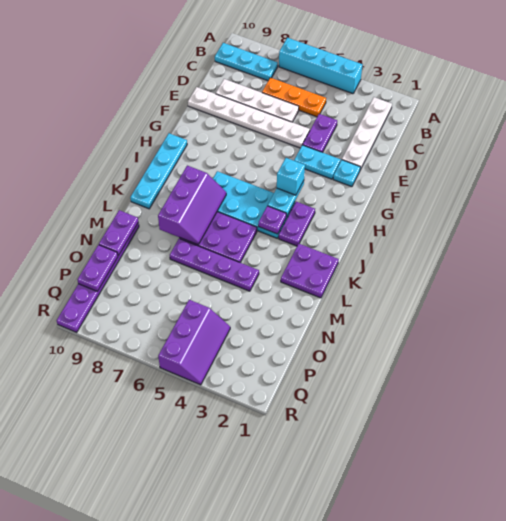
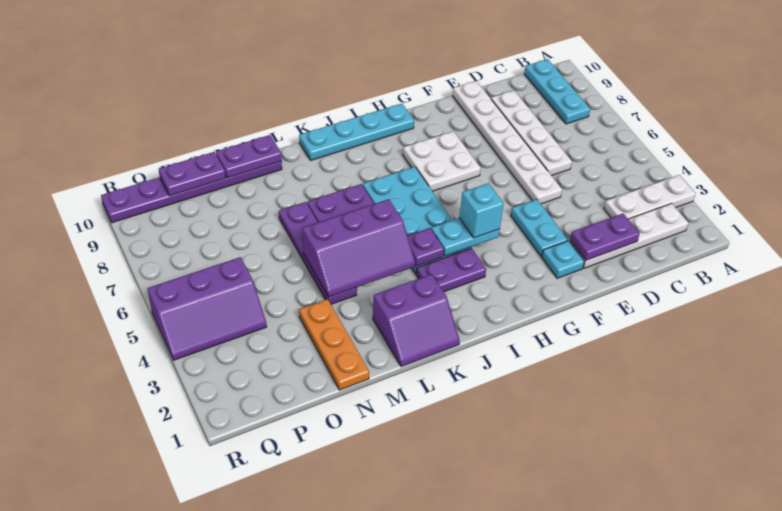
none -> white 1x3 plate [604,175,696,219]
cyan 1x4 brick [279,38,362,94] -> none
orange 1x3 plate [262,78,326,117] -> orange 1x3 plate moved to [299,299,369,390]
purple 1x2 plate [303,114,337,153] -> purple 1x2 plate moved to [570,214,640,260]
none -> white 2x2 plate [403,131,481,191]
purple 2x3 slope [158,166,226,245] -> purple 2x3 slope moved to [302,199,415,297]
purple 2x2 plate [281,244,339,298] -> purple 2x2 slope [373,274,460,367]

